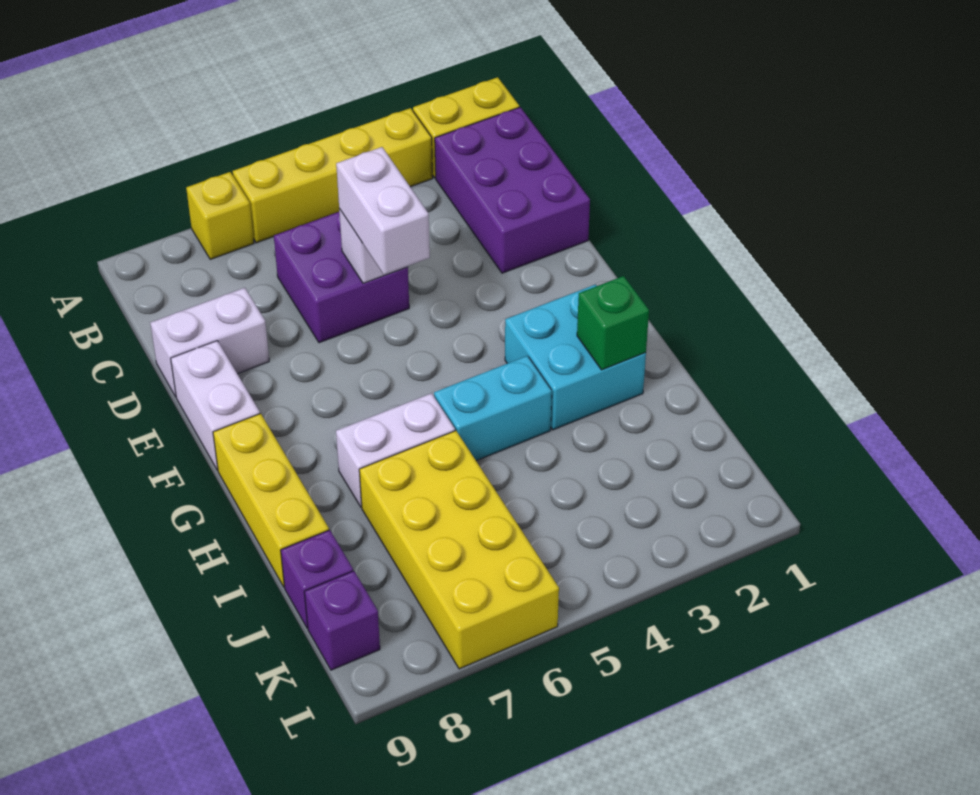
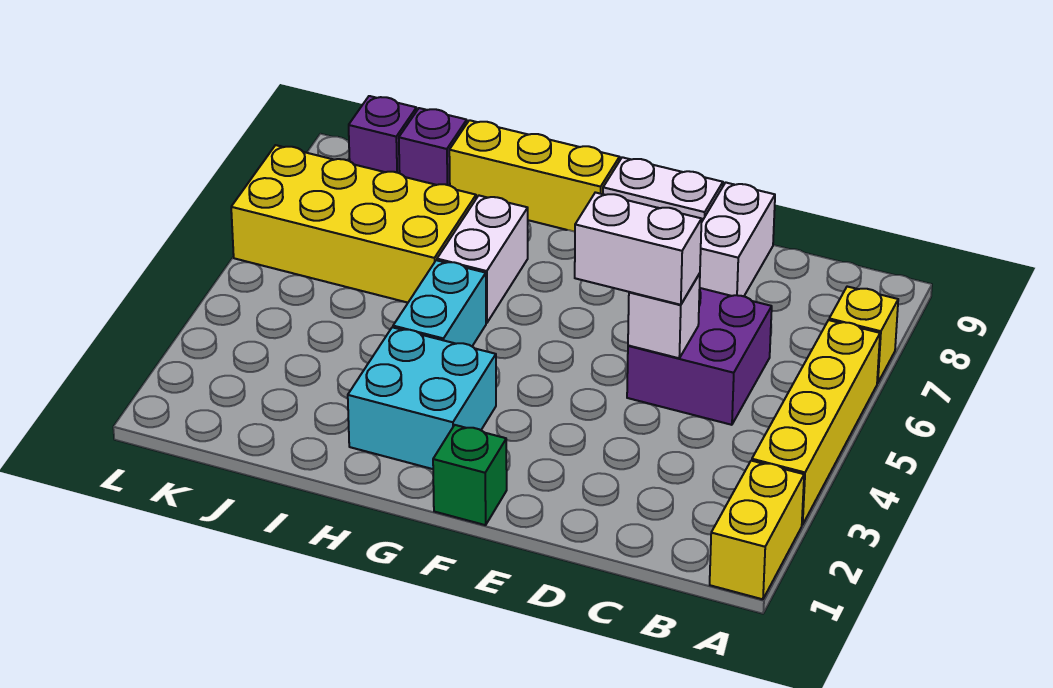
purple 2x3 brick [435,107,590,273] -> none
green 1x1 brick [577,276,649,370] -> green 1x1 brick moved to [433,425,507,525]

